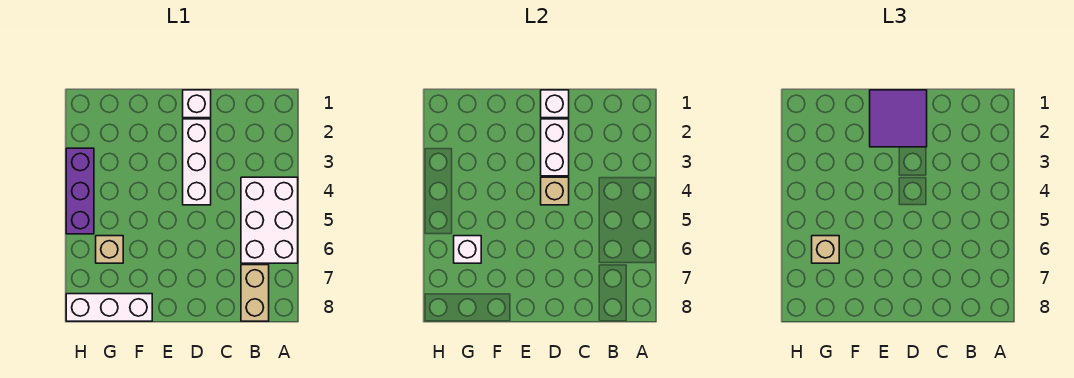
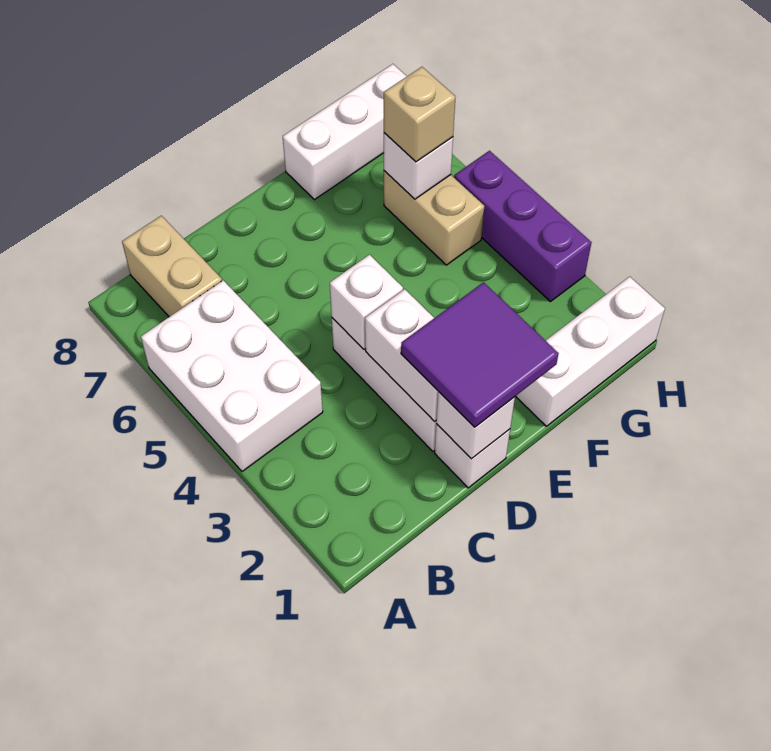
tan 1x1 brick [541,177,569,205] -> white 1x1 brick [330,255,403,349]
none -> white 1x3 brick [516,277,665,426]
tan 1x1 brick [96,236,123,263] -> tan 1x2 brick [384,171,484,265]

